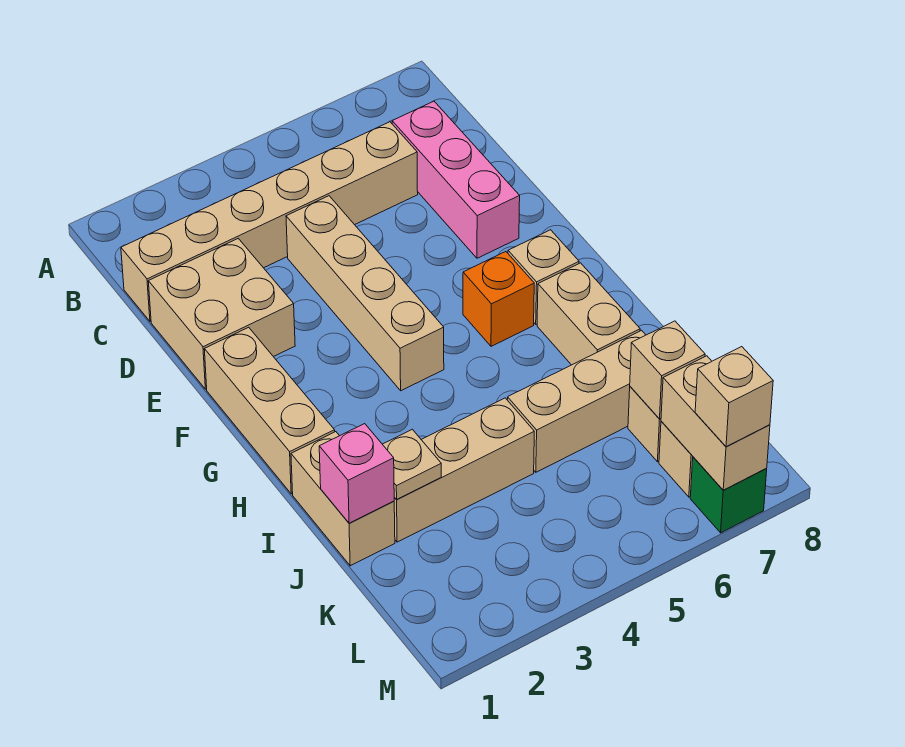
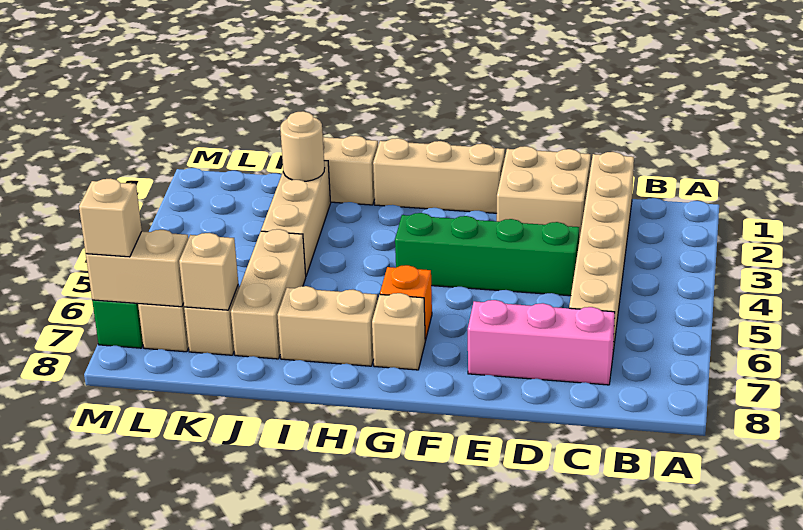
tan 1x4 brick [286,196,444,391] -> green 1x4 brick [395,213,579,296]
pink 1x1 brick [319,424,394,523] -> none
tan 1x1 plate [383,429,441,500] -> tan 1x1 round brick [280,111,324,181]

